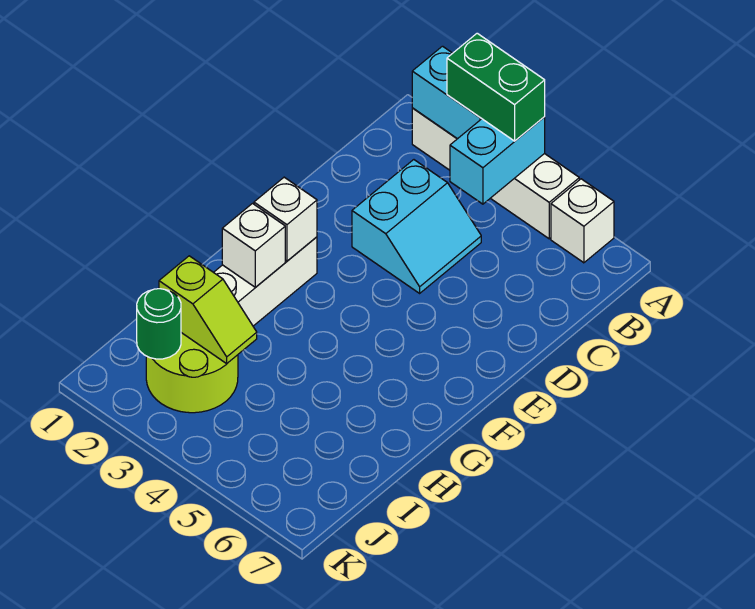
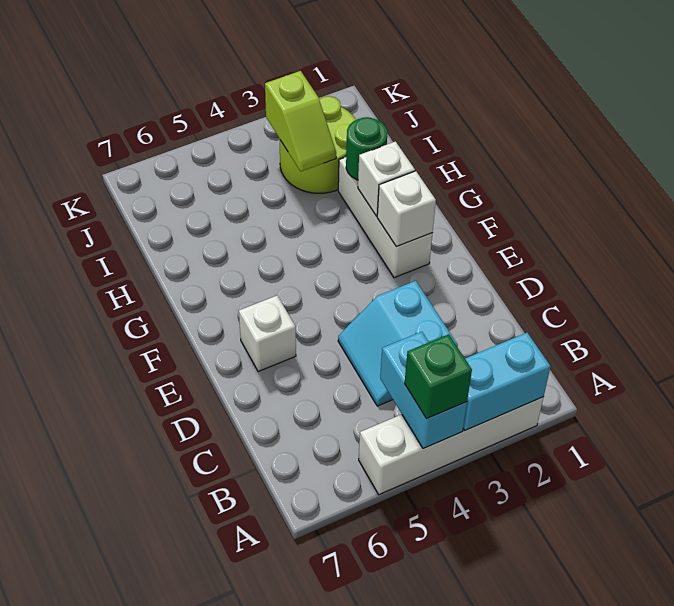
green 1x2 brick [447,33,545,141] -> green 1x1 brick [405,334,472,419]
white 1x1 brick [551,179,614,263] -> white 1x1 brick moved to [239,296,296,372]
lime 1x2 slope [159,256,257,364] -> lime 1x2 slope turned to [265,71,336,171]
green 1x1 round brick [137,289,181,359] -> green 1x1 round brick moved to [346,117,387,180]

